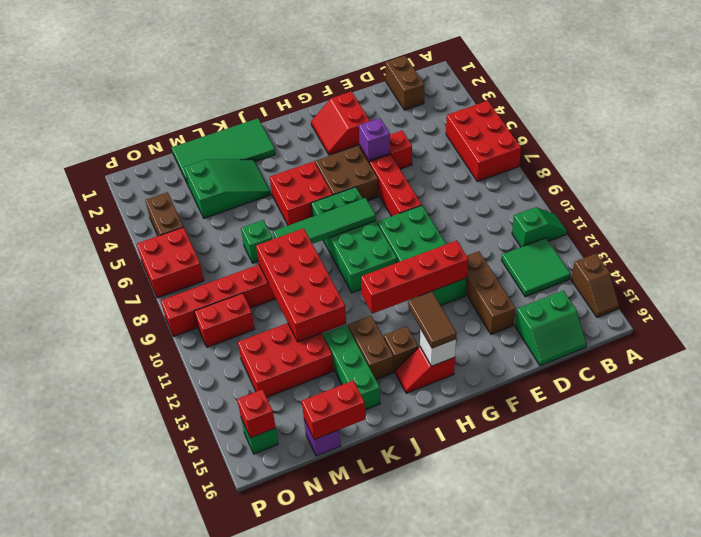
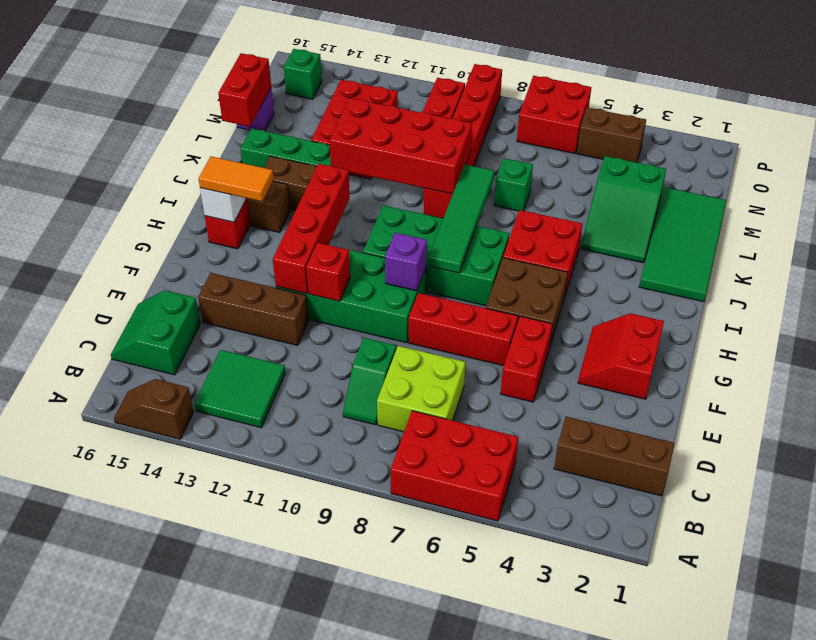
green 1x2 slope [512,207,567,247] -> green 1x2 slope moved to [343,338,396,425]
brown 1x2 brick [385,56,424,110] -> brown 1x3 brick [554,417,675,496]
none -> lime 2x2 brick [377,346,465,432]
red 2x2 slope [311,91,370,155] -> red 2x2 slope turned to [578,313,664,399]
purple 1x1 brick [359,118,390,161] -> purple 1x1 brick moved to [385,233,427,291]
brown 1x2 tile [408,292,457,348] -> orange 1x2 tile [199,156,274,201]
red 1x1 brick [237,389,276,438] -> red 1x1 brick moved to [306,243,350,301]

